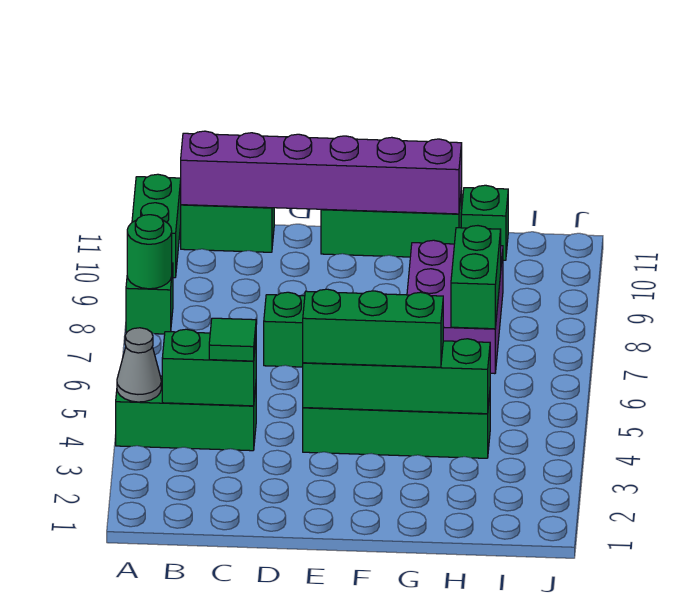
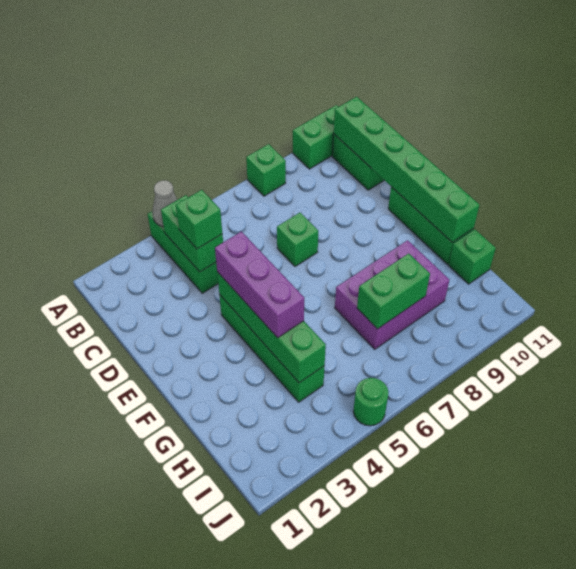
green 1x1 round brick [127,215,172,289] -> green 1x1 round brick moved to [353,378,388,426]
purple 1x6 brick [181,131,462,214] -> green 1x6 brick [334,97,479,242]
green 1x1 tile [209,318,256,361] -> green 1x1 brick [176,190,222,249]
green 1x3 brick [303,289,443,367] -> purple 1x3 brick [215,231,304,338]

